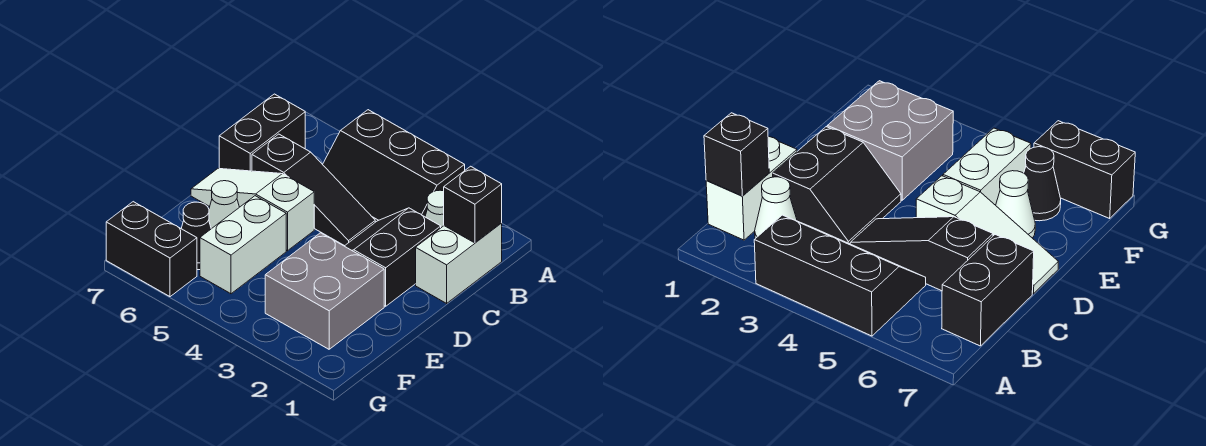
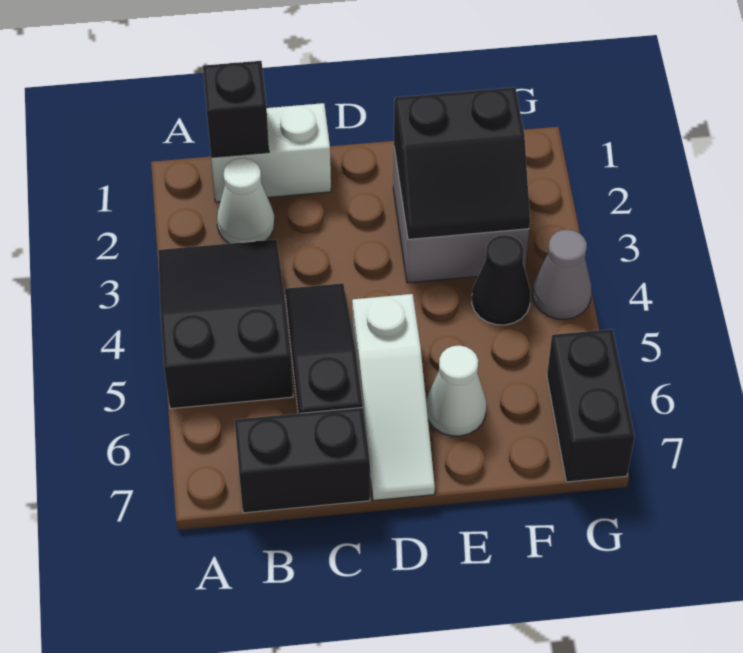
black 2x3 slope [323,110,465,222] -> black 2x3 slope turned to [158,239,293,409]
black 2x2 slope [345,208,441,306] -> black 2x2 slope moved to [394,87,530,239]
white 1x2 brick [200,196,286,294] -> none
black 1x1 cone [181,202,211,270] -> black 1x1 cone moved to [472,235,530,325]
none -> grey 1x1 cone [533,230,591,319]

